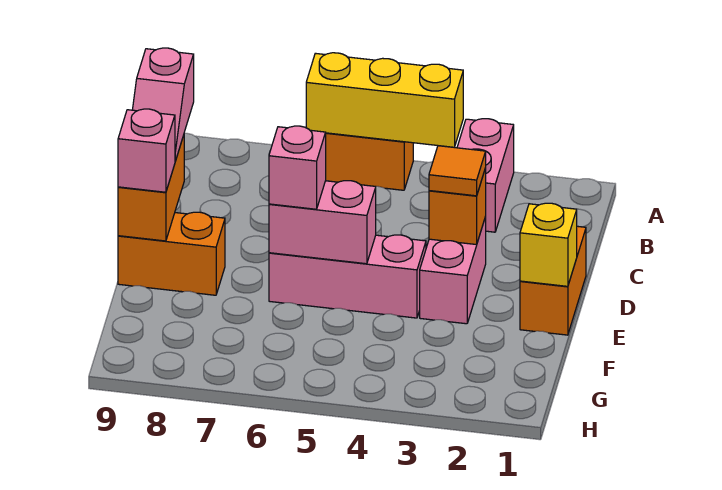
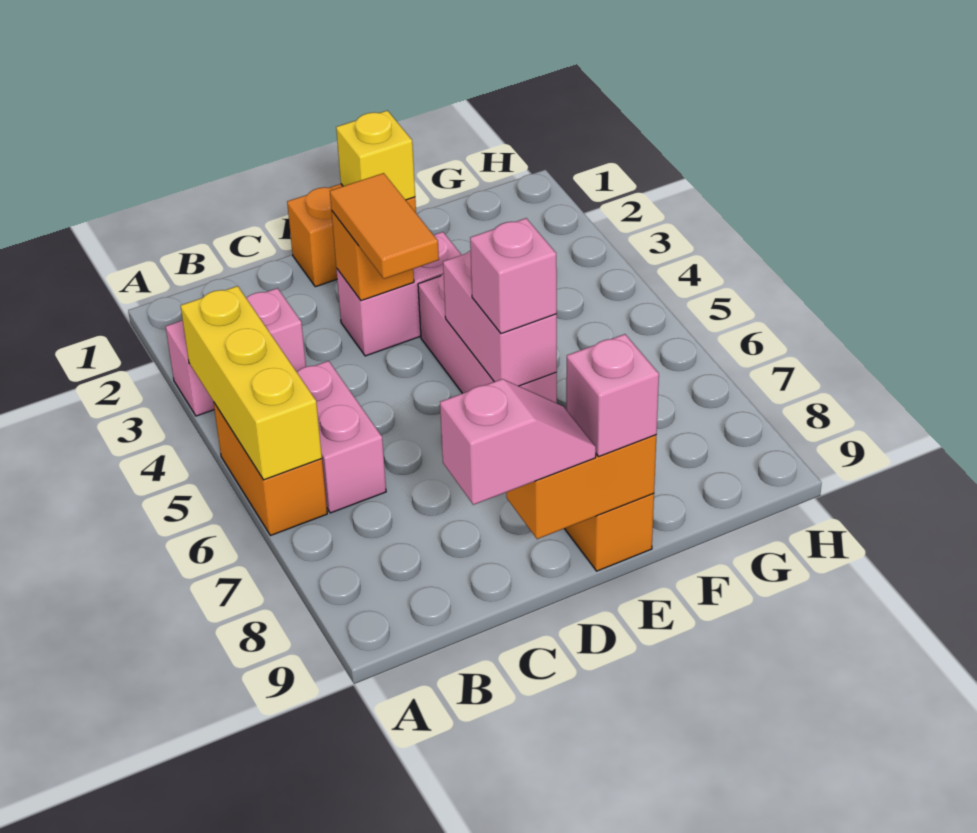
none -> pink 1x2 brick [297,361,386,513]
orange 1x1 tile [429,146,486,196] -> orange 1x2 tile [330,173,439,279]

